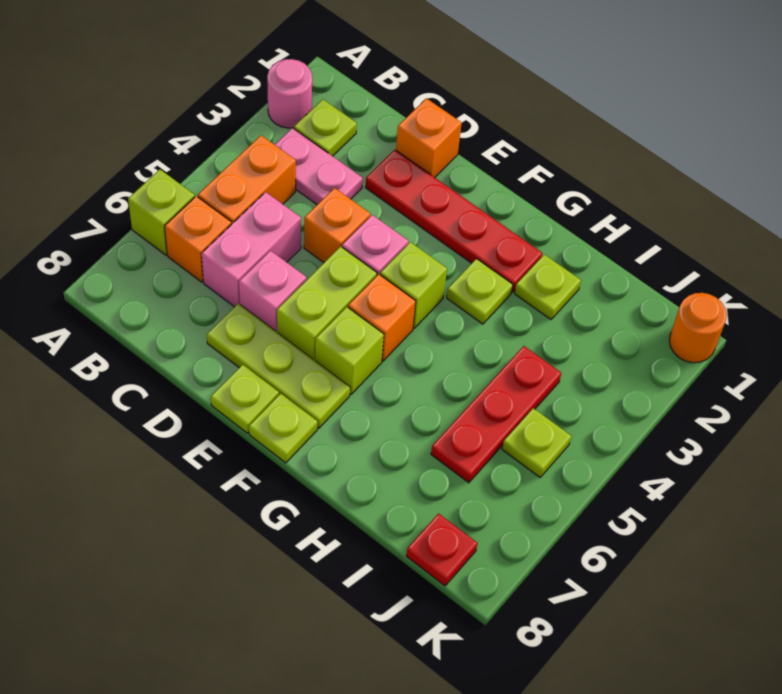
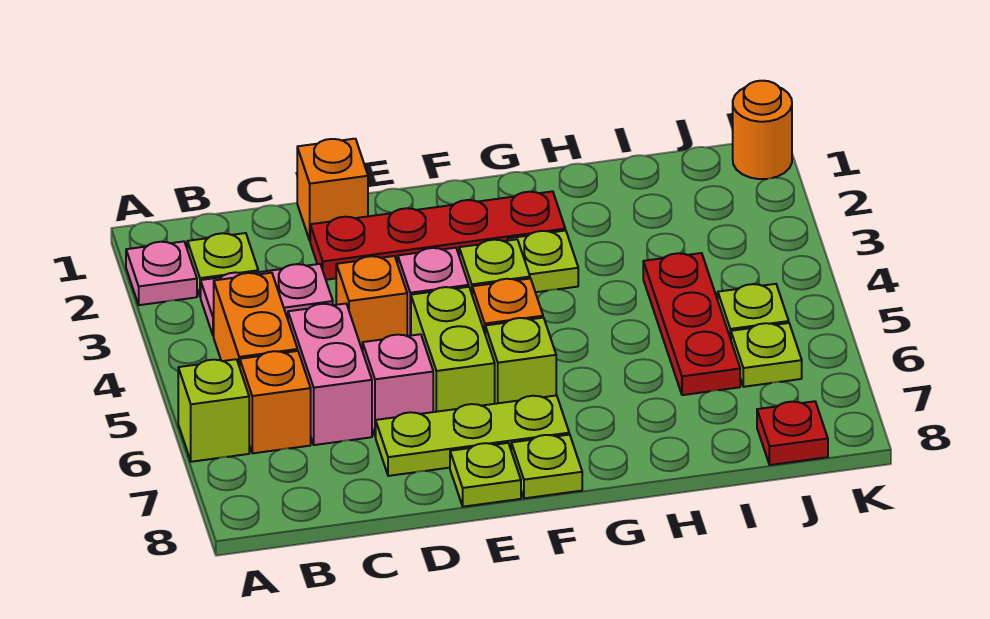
pink 1x1 round brick [267,59,312,128] -> pink 1x1 plate [126,241,197,305]
lime 1x1 plate [514,254,581,319] -> lime 1x1 plate moved to [731,323,802,387]

